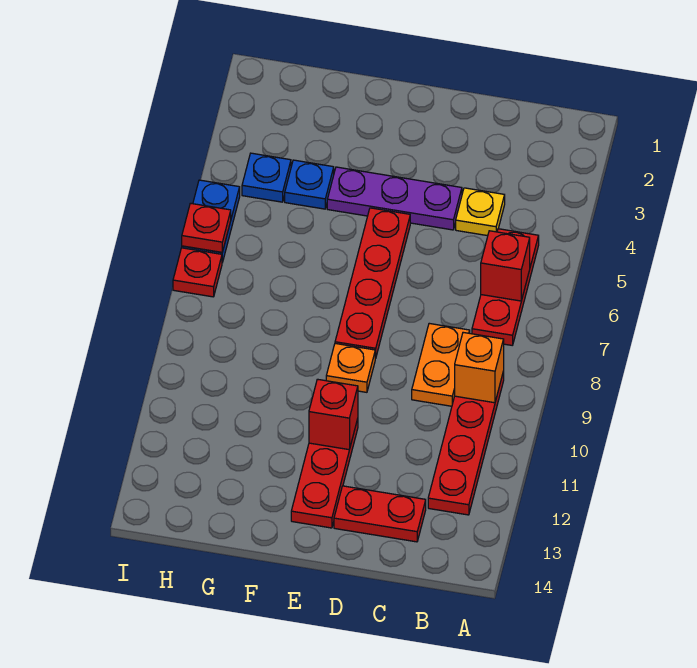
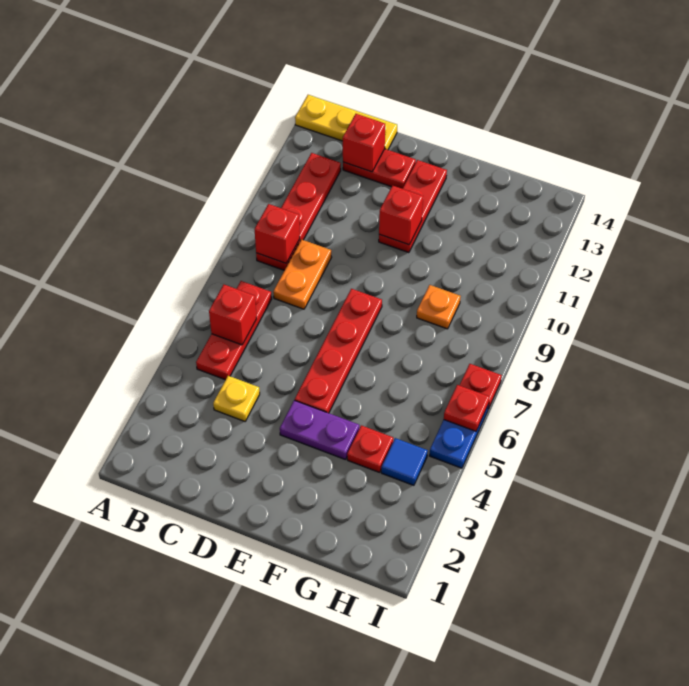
none -> yellow 1x3 plate [295,95,397,150]
orange 1x1 brick [455,332,504,403] -> red 1x1 brick [254,204,300,263]
none -> red 1x1 brick [343,114,385,172]
purple 1x3 plate [327,167,462,230] -> purple 1x2 plate [280,400,359,460]
orange 1x1 plate [326,343,376,392] -> orange 1x1 plate moved to [417,285,461,329]
blue 1x1 plate [285,160,334,209] -> red 1x1 plate [347,425,393,472]
blue 1x1 plate [242,153,291,202] -> blue 1x1 tile [381,438,428,485]

